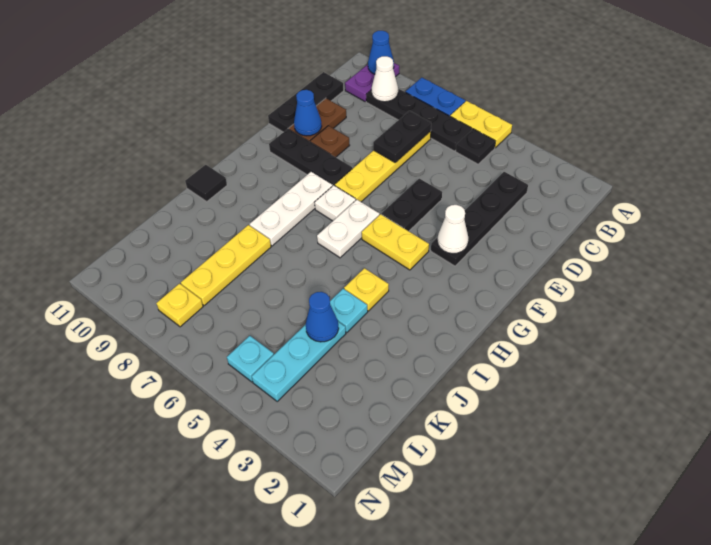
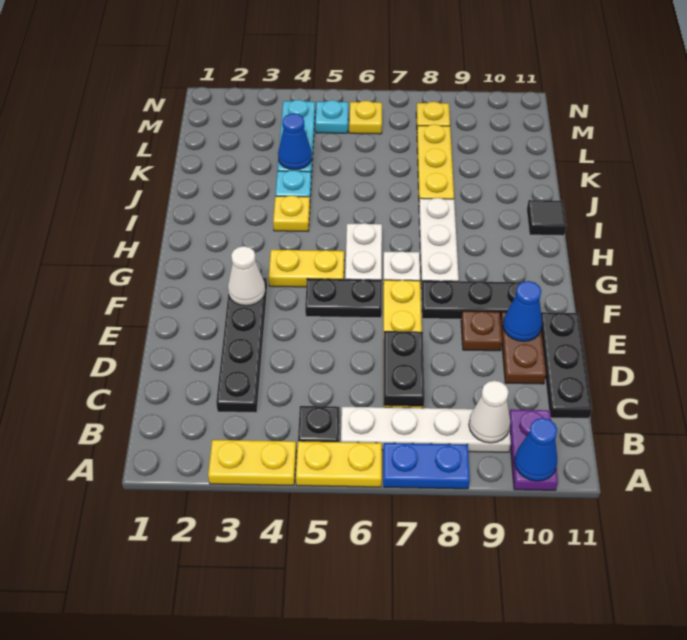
none -> yellow 1x2 plate [208,440,296,485]
black 1x4 plate [366,89,472,151] -> white 1x4 plate [341,407,511,452]
black 1x2 plate [382,179,442,231] -> black 1x2 plate turned to [305,279,382,318]
none -> yellow 1x1 plate [349,101,382,134]

